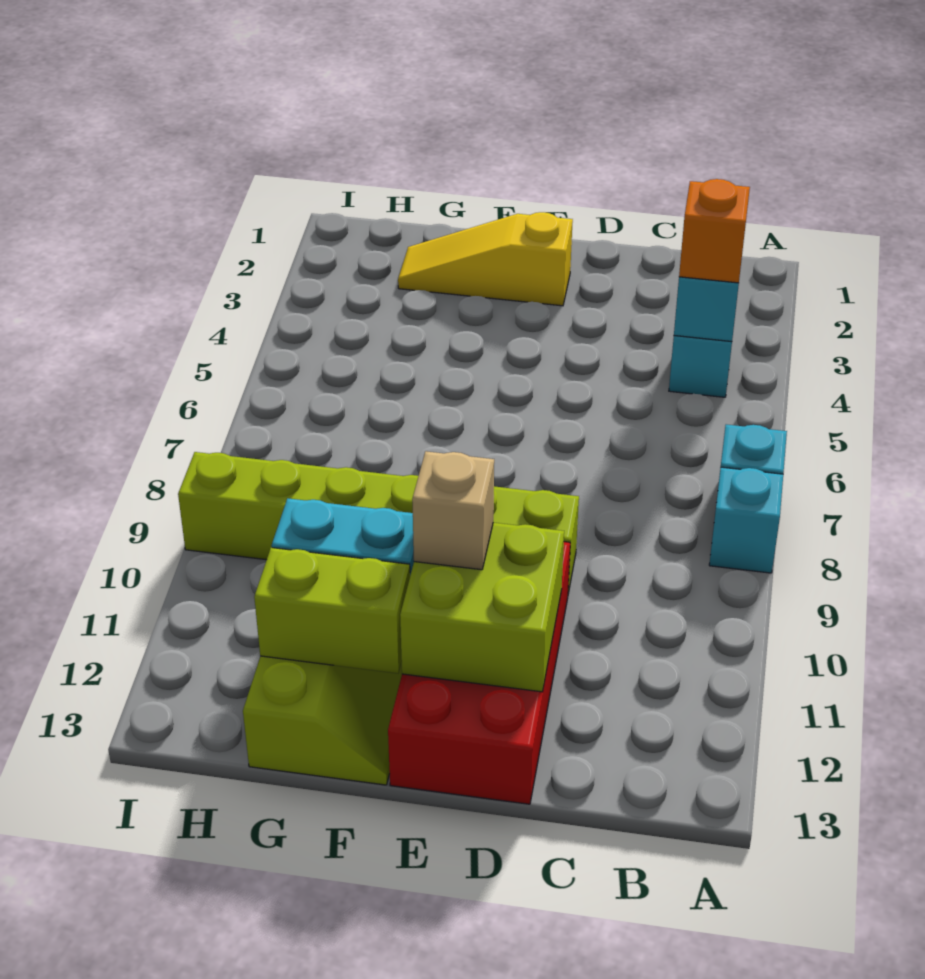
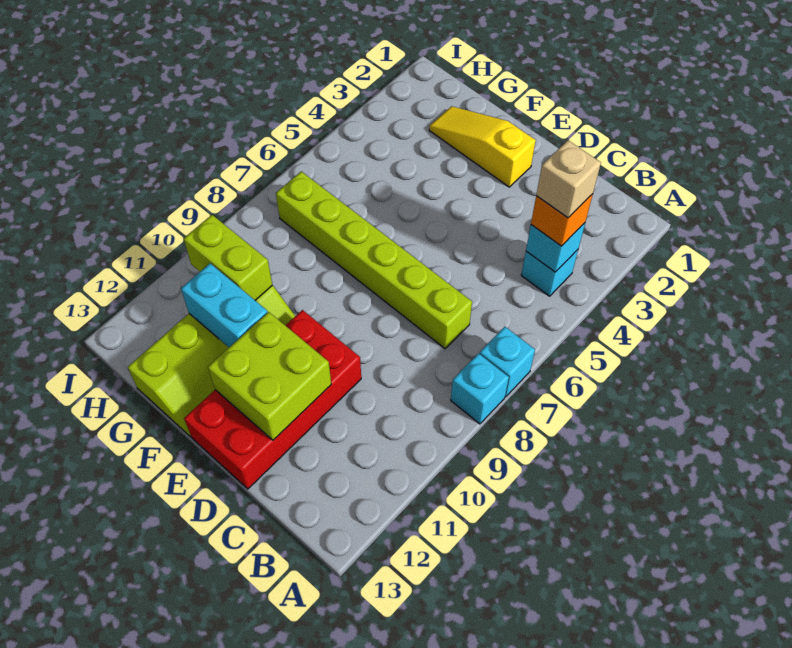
lime 1x6 brick [178,452,579,594] -> lime 1x6 brick moved to [276,171,472,349]
tan 1x1 brick [412,451,494,570] -> tan 1x1 brick moved to [536,140,601,218]
lime 1x2 brick [254,548,410,673] -> lime 1x2 brick moved to [183,215,272,300]

